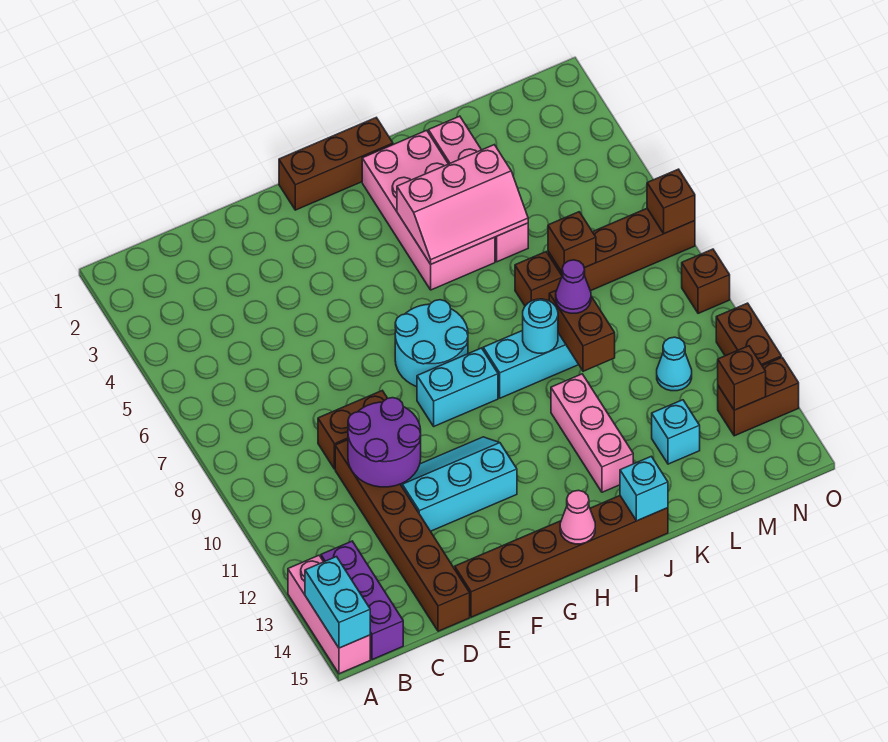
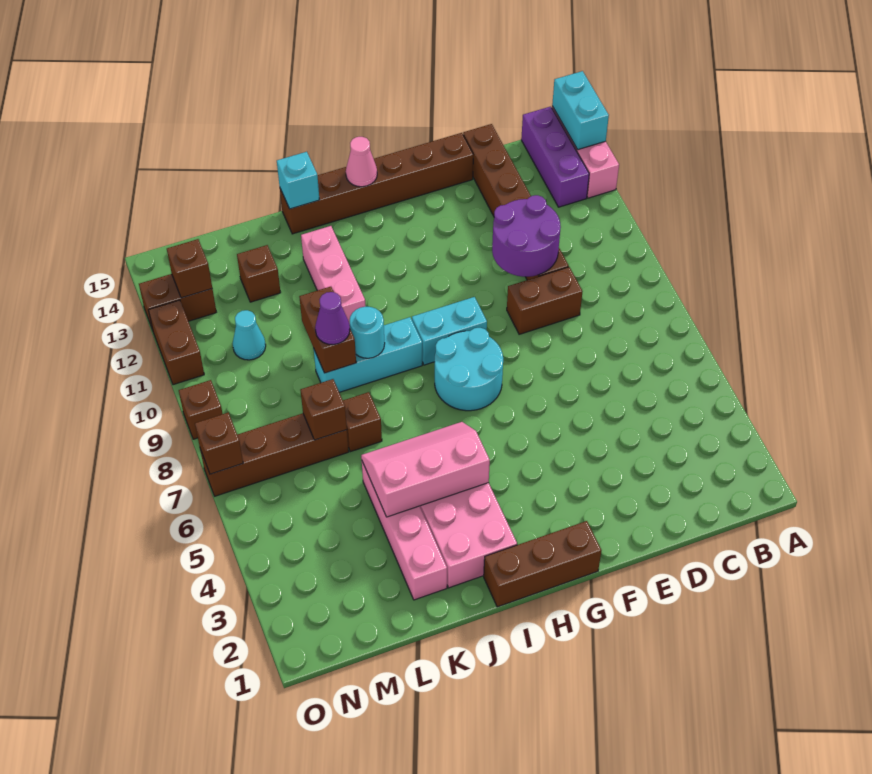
cyan 2x3 slope [401,437,517,531] -> none
cyan 1x1 brick [652,400,700,464] -> brown 1x1 brick [237,245,281,302]

